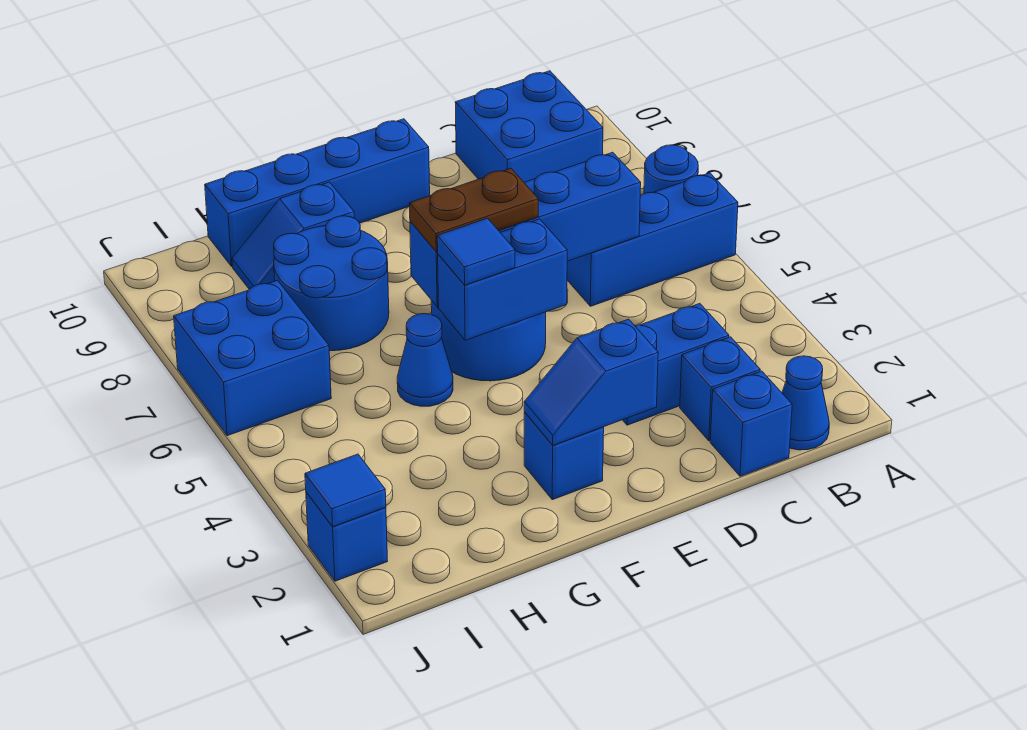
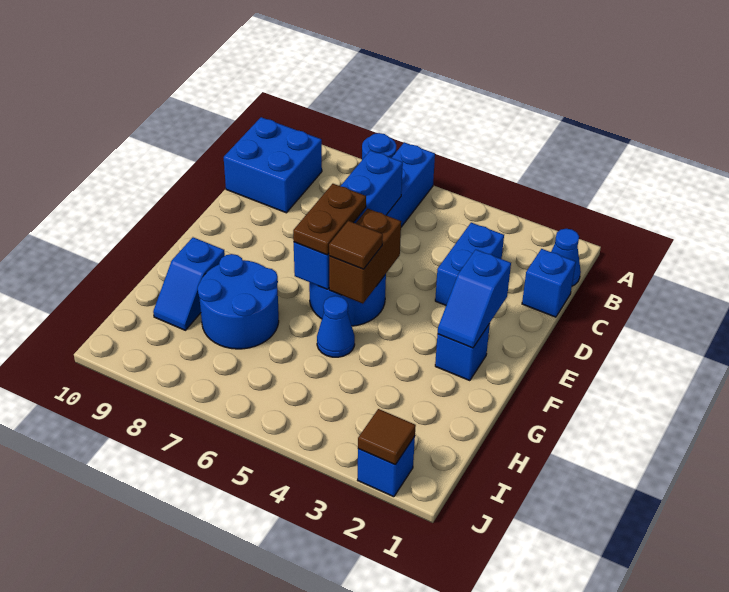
blue 1x1 brick [680,337,760,441] -> none
blue 1x2 brick [438,219,567,340] -> brown 1x2 brick [329,209,401,304]
blue 1x4 brick [205,119,430,266] -> none
blue 1x1 tile [437,218,515,285] -> brown 1x1 tile [329,221,383,269]
blue 2x2 brick [174,280,331,436] -> none
blue 1x1 tile [305,454,386,527] -> brown 1x1 tile [358,409,416,465]

